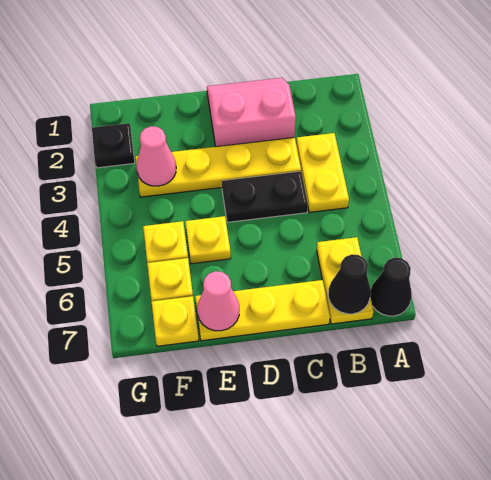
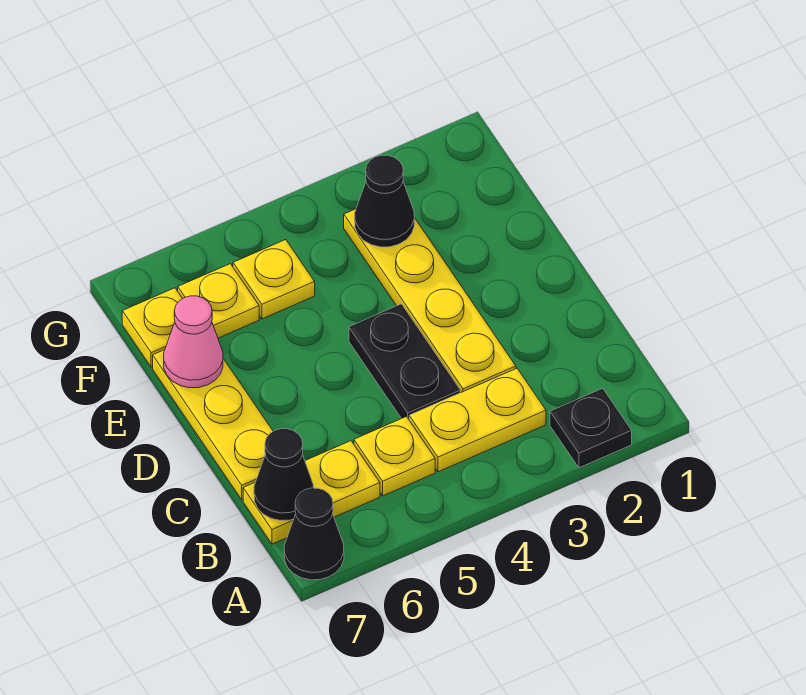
pink 2x2 slope [207,78,296,147] -> none
yellow 1x1 plate [185,216,231,264] -> yellow 1x1 plate moved to [354,417,435,496]
pink 1x1 cone [137,126,176,186] -> black 1x1 cone [355,155,414,247]
black 1x1 plate [92,123,135,168] -> black 1x1 plate moved to [550,388,632,468]

